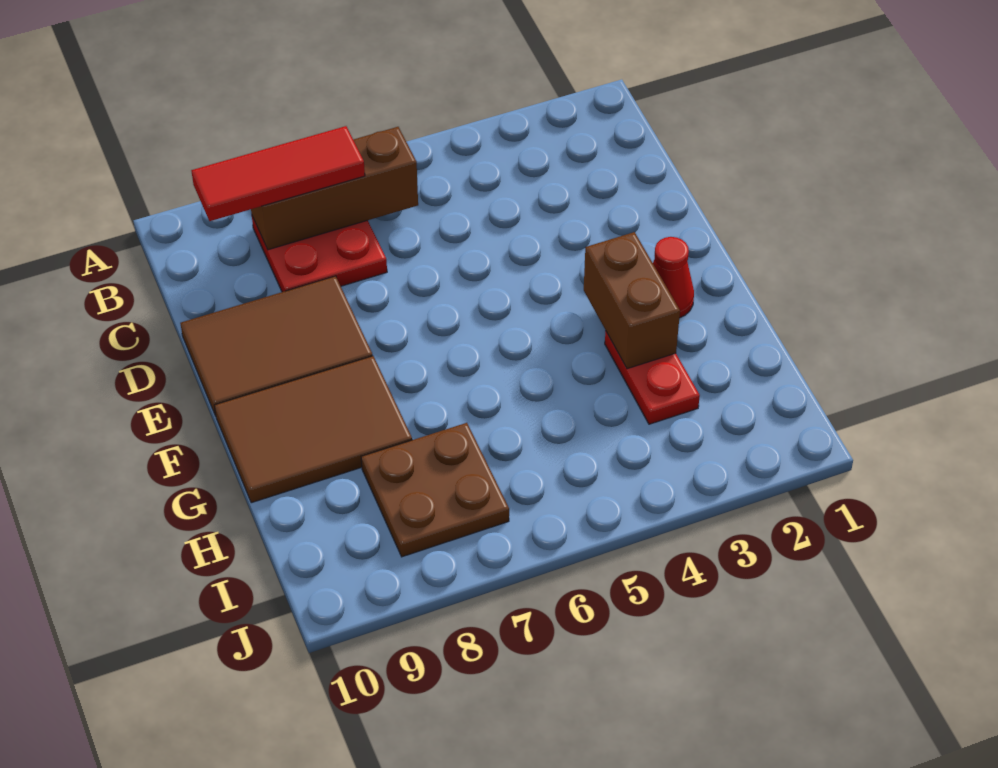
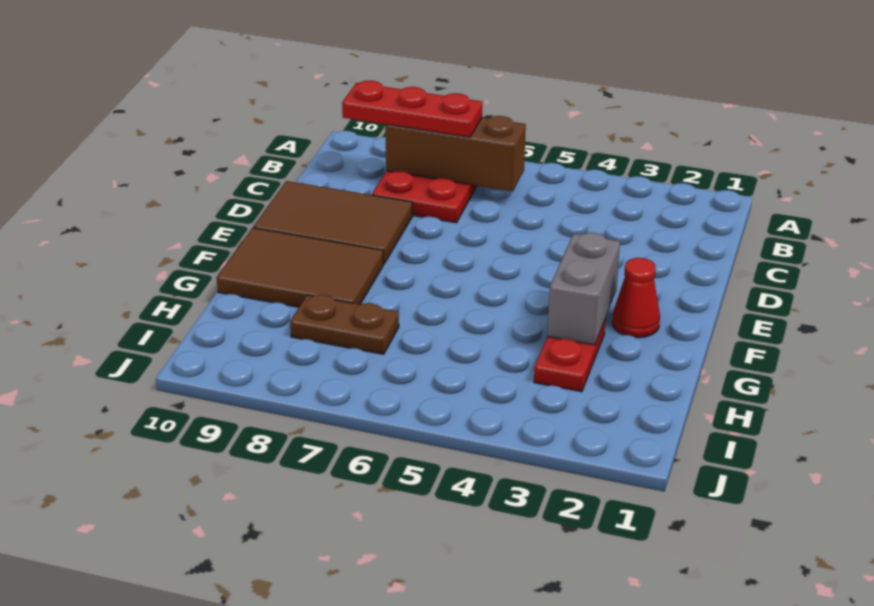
red 1x3 tile [191,126,365,221] -> red 1x3 plate [342,81,482,137]
brown 1x2 brick [584,232,680,369] -> grey 1x2 brick [547,233,620,345]
brown 2x2 plate [361,423,509,557] -> brown 1x2 plate [290,295,399,354]

